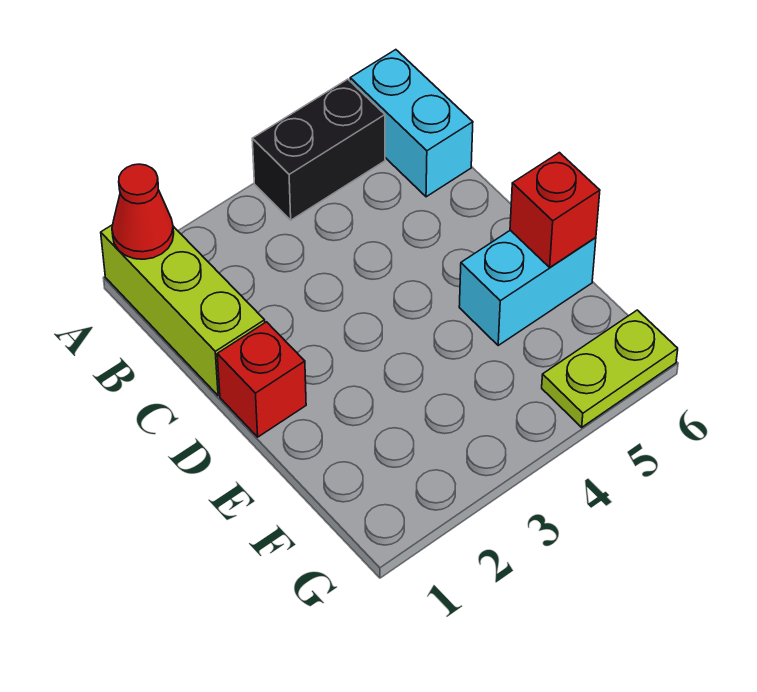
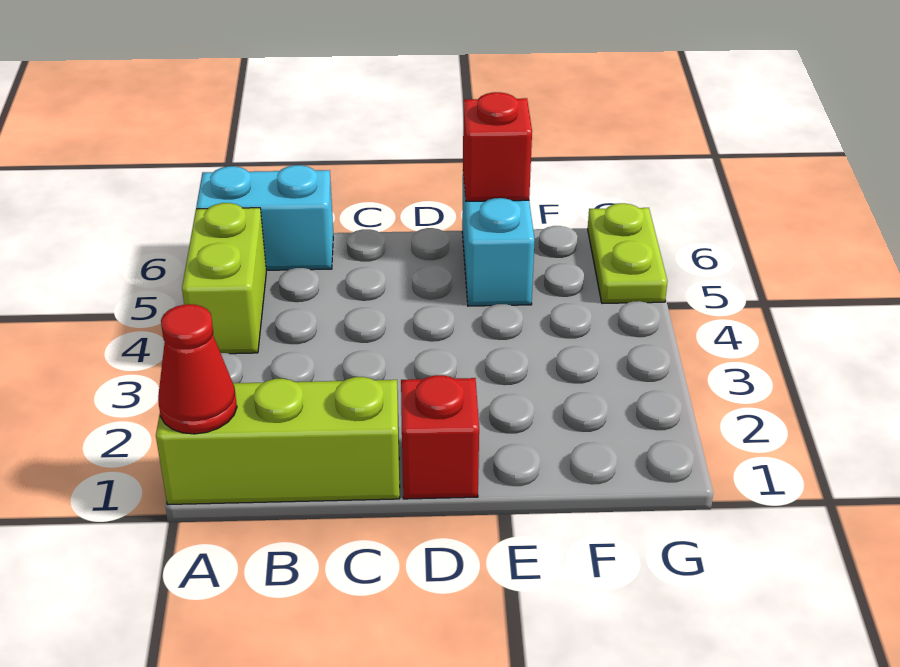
black 1x2 brick [252,79,385,220] -> lime 1x2 brick [182,203,266,354]

